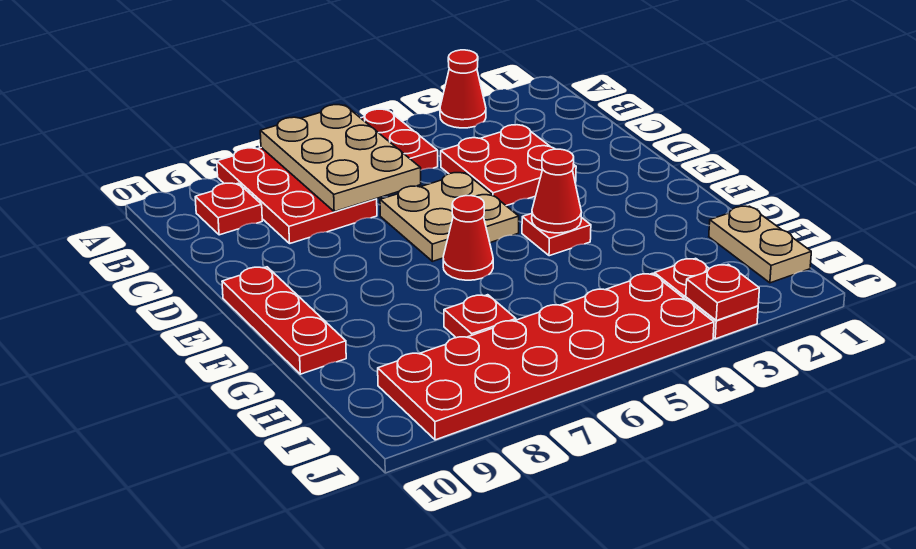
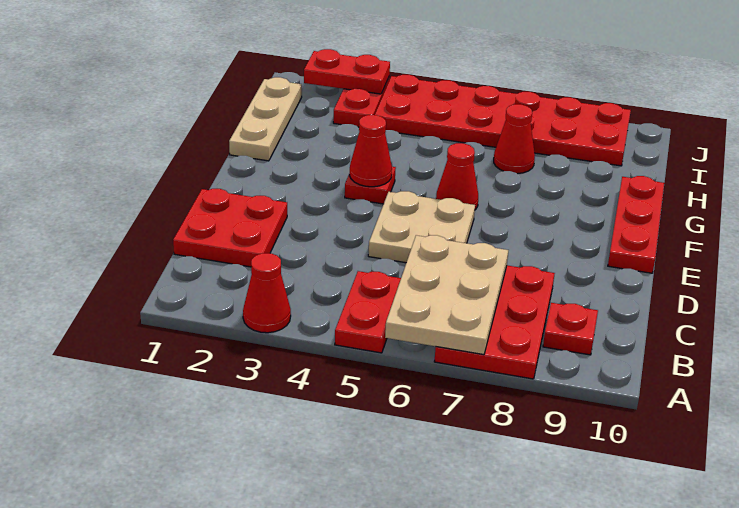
red 2x2 plate [441,125,576,206] -> red 2x2 plate moved to [173,189,287,267]
tan 1x2 plate [709,206,811,283] -> tan 1x3 plate [229,77,302,161]
red 1x1 plate [444,295,516,338] -> red 1x1 cone [494,104,535,174]
red 1x1 plate [686,264,759,321] -> red 1x2 plate [304,49,390,94]

